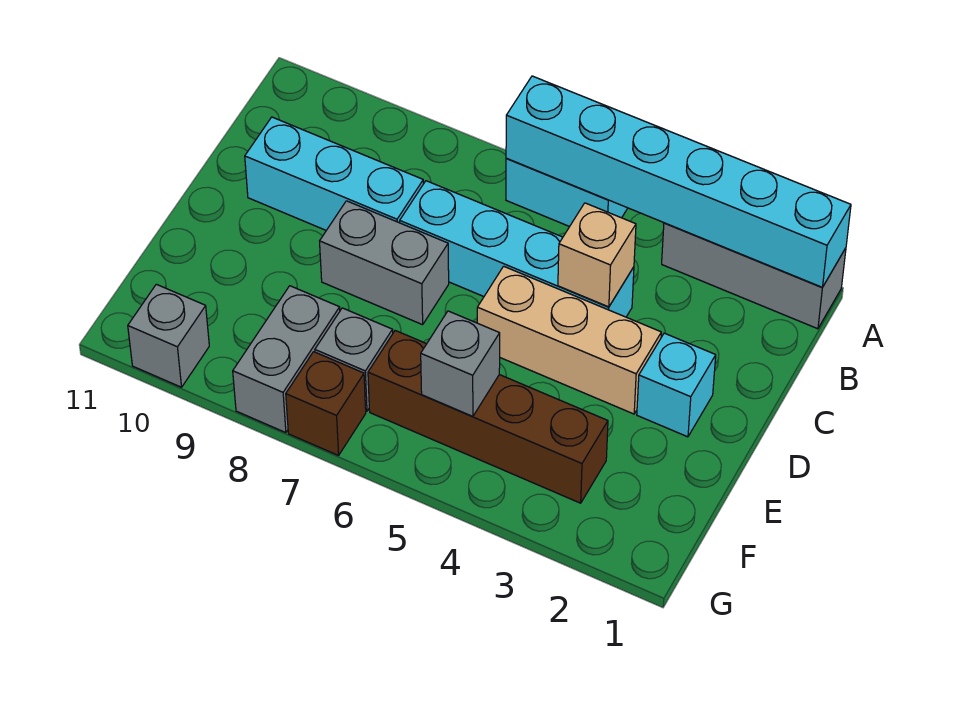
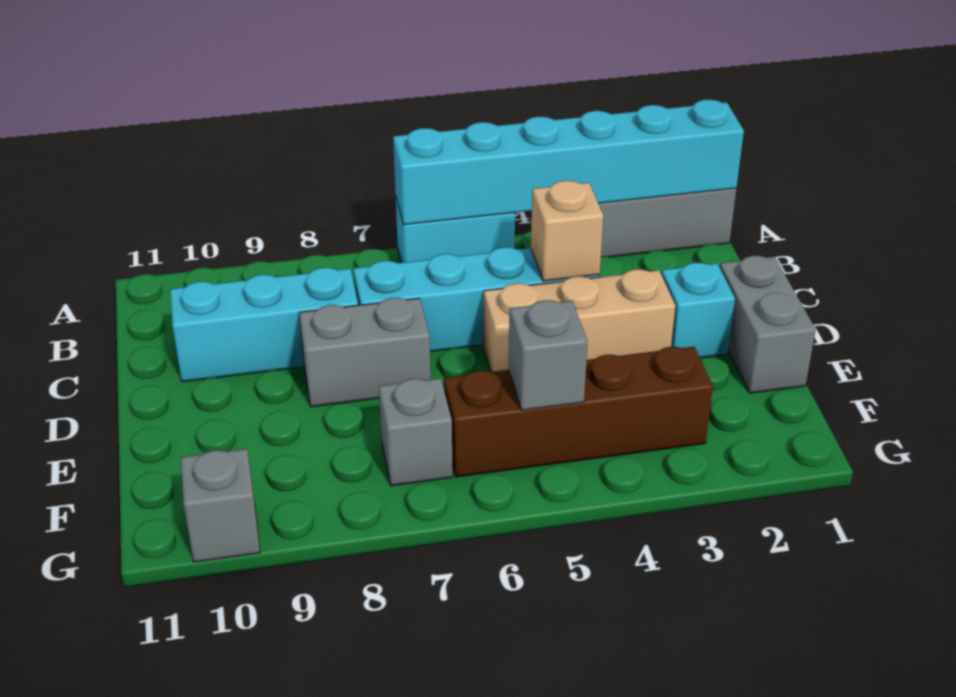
grey 1x2 brick [233,286,340,433] -> grey 1x2 brick moved to [720,256,816,393]
brown 1x1 brick [286,352,366,455] -> none

